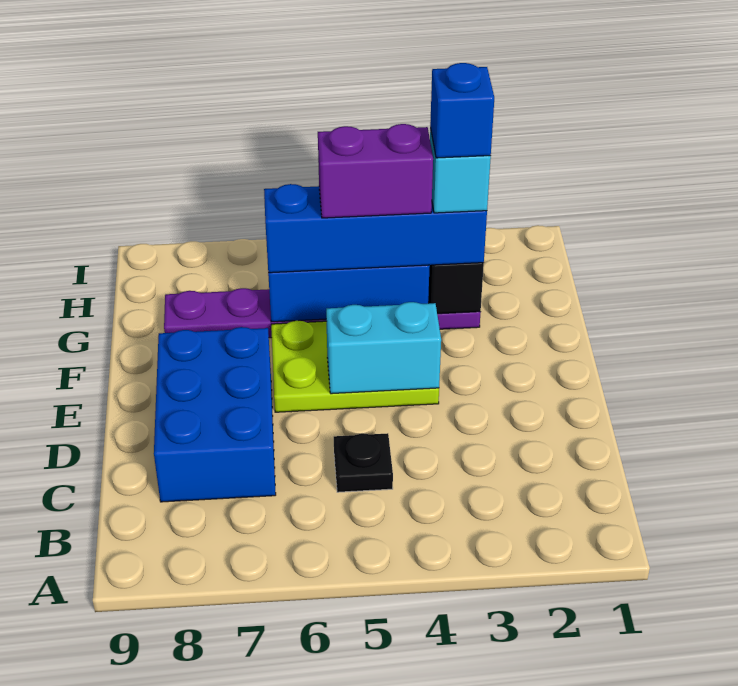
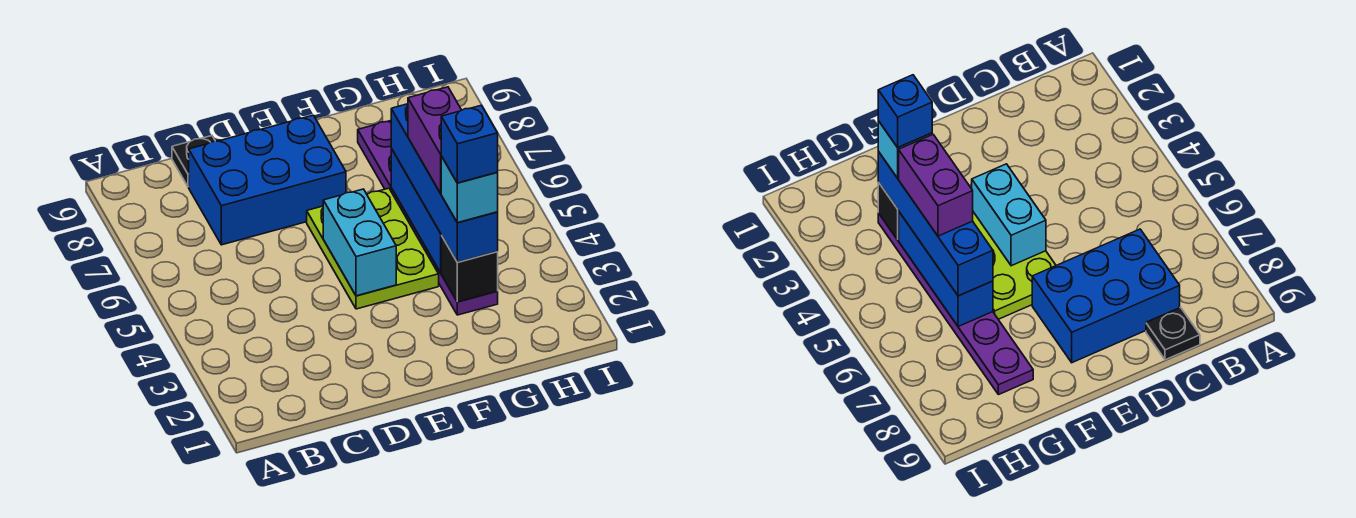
black 1x1 plate [334,433,393,492] -> black 1x1 plate moved to [172,136,215,187]

